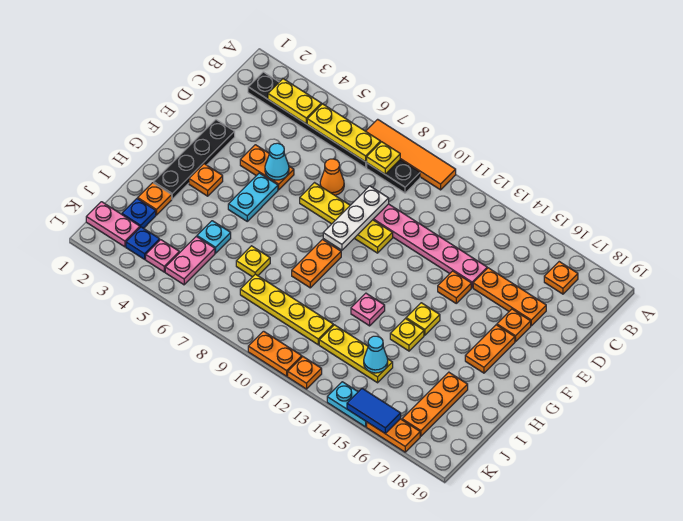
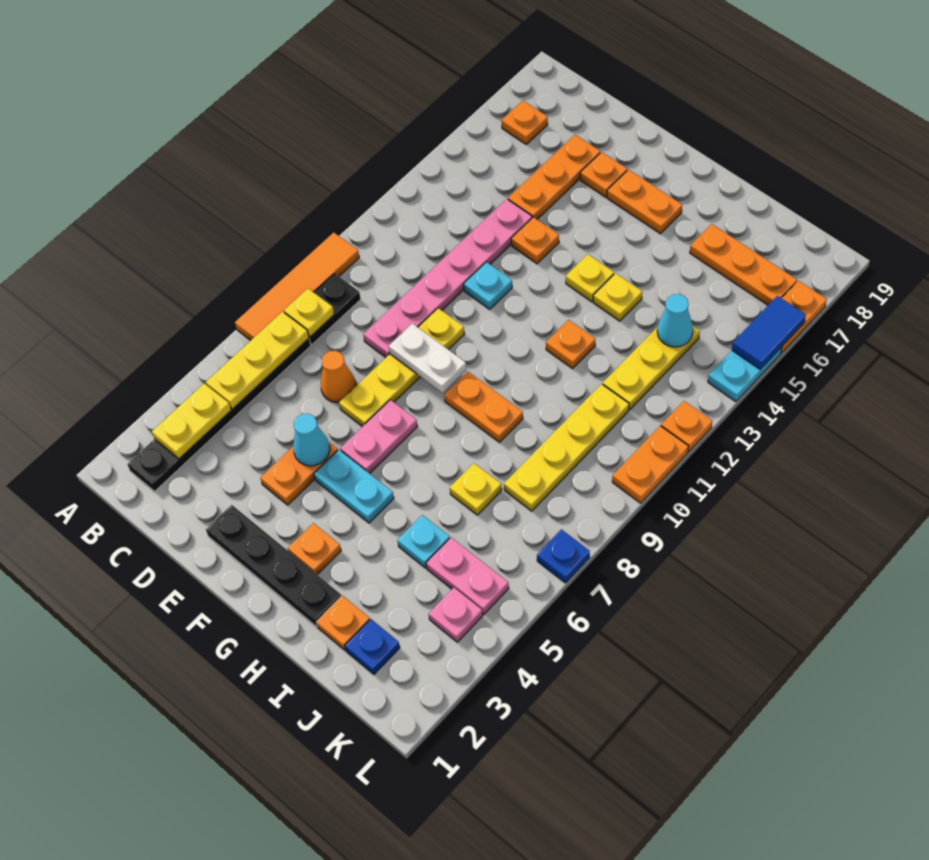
white 1x3 plate [323,186,389,250] -> white 1x2 plate [389,323,467,393]
none -> cyan 1x1 plate [464,262,512,309]
pink 1x1 plate [351,293,385,326] -> orange 1x1 plate [546,320,595,369]
pink 1x2 plate [86,202,140,247] -> pink 1x2 plate moved to [340,400,418,474]
blue 1x1 plate [126,227,160,259] -> blue 1x1 plate moved to [537,529,590,583]

